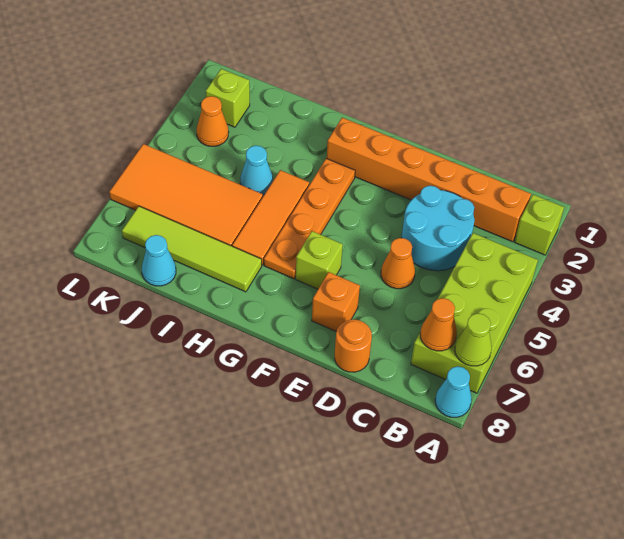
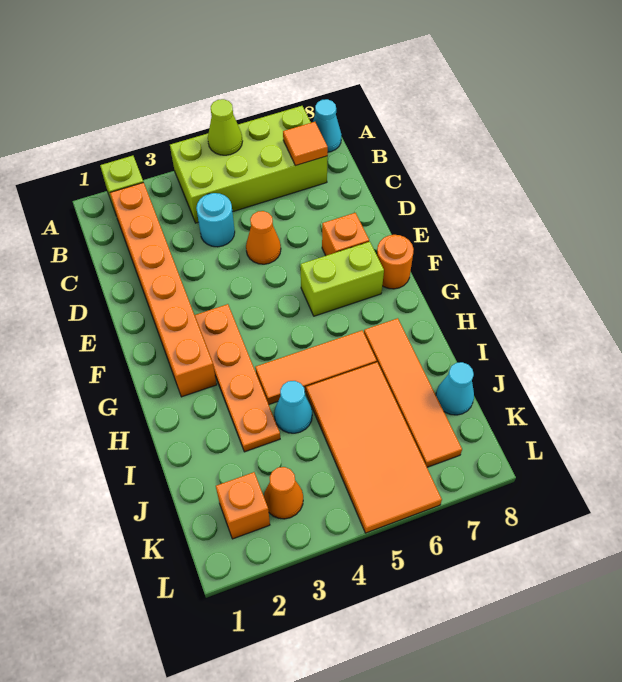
lime 1x1 cone [455,313,492,366] -> lime 1x1 cone moved to [208,99,242,155]
orange 1x1 cone [420,298,457,351] -> orange 1x1 tile [283,122,328,165]
cyan 2x2 round brick [402,186,474,271] -> cyan 1x1 round brick [196,193,235,247]
orange 1x1 round brick [335,320,372,372] -> orange 1x1 round brick moved to [377,235,414,289]
lime 1x1 brick [296,231,343,289] -> lime 1x2 brick [301,242,384,316]
orange 1x4 plate [264,158,355,279] -> orange 1x4 plate turned to [195,304,280,452]
lime 1x4 tile [122,206,262,292] -> orange 1x4 tile [364,318,462,467]
lime 1x1 brick [206,69,250,127] -> orange 1x1 brick [216,472,270,539]

